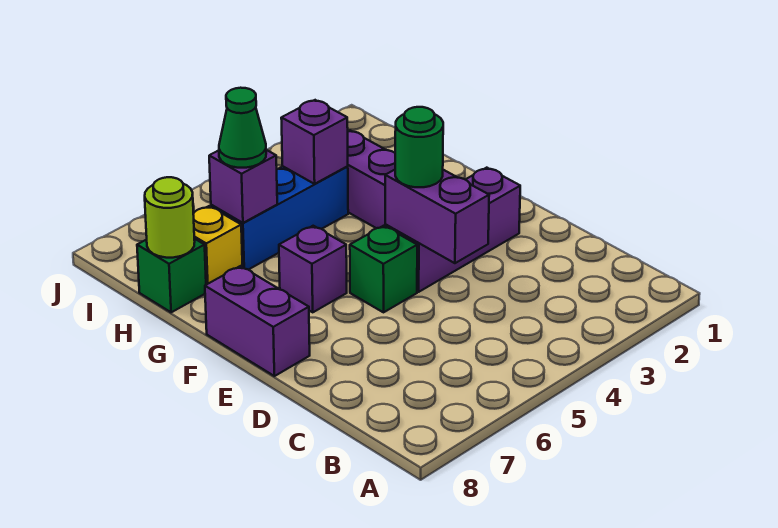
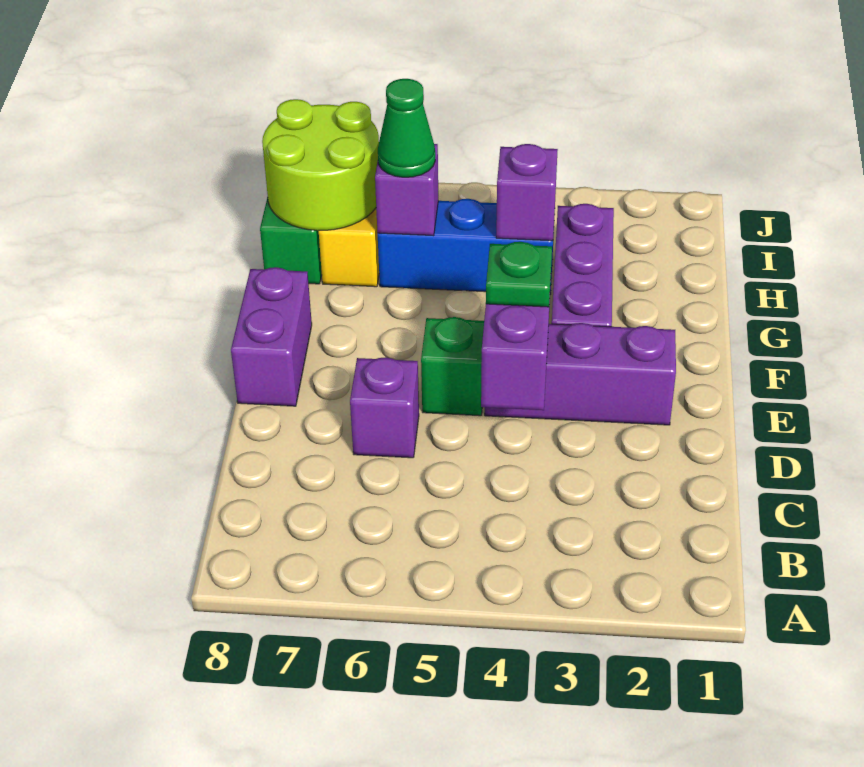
green 1x1 round brick [395,107,443,187] -> green 1x1 plate [486,242,552,307]
purple 1x1 brick [279,226,347,312] -> purple 1x1 brick moved to [350,357,419,458]
lime 1x1 round brick [145,177,195,258] -> lime 2x2 round brick [262,99,379,230]

